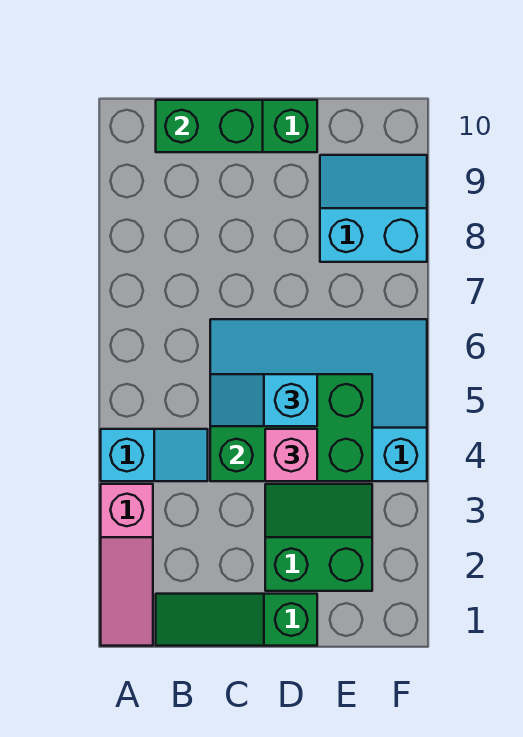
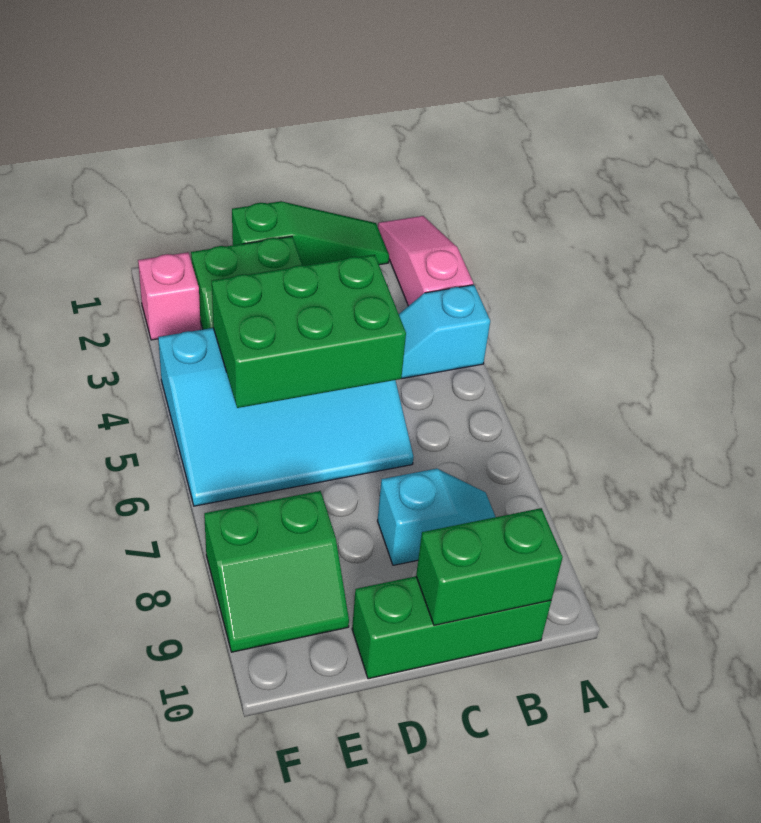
cyan 1x2 slope [210,374,317,426] -> cyan 1x2 slope moved to [377,469,495,565]
pink 1x1 brick [265,429,317,481] -> pink 1x1 brick moved to [138,252,201,340]
cyan 2x2 slope [320,155,427,262] -> green 2x2 slope [204,491,349,652]

